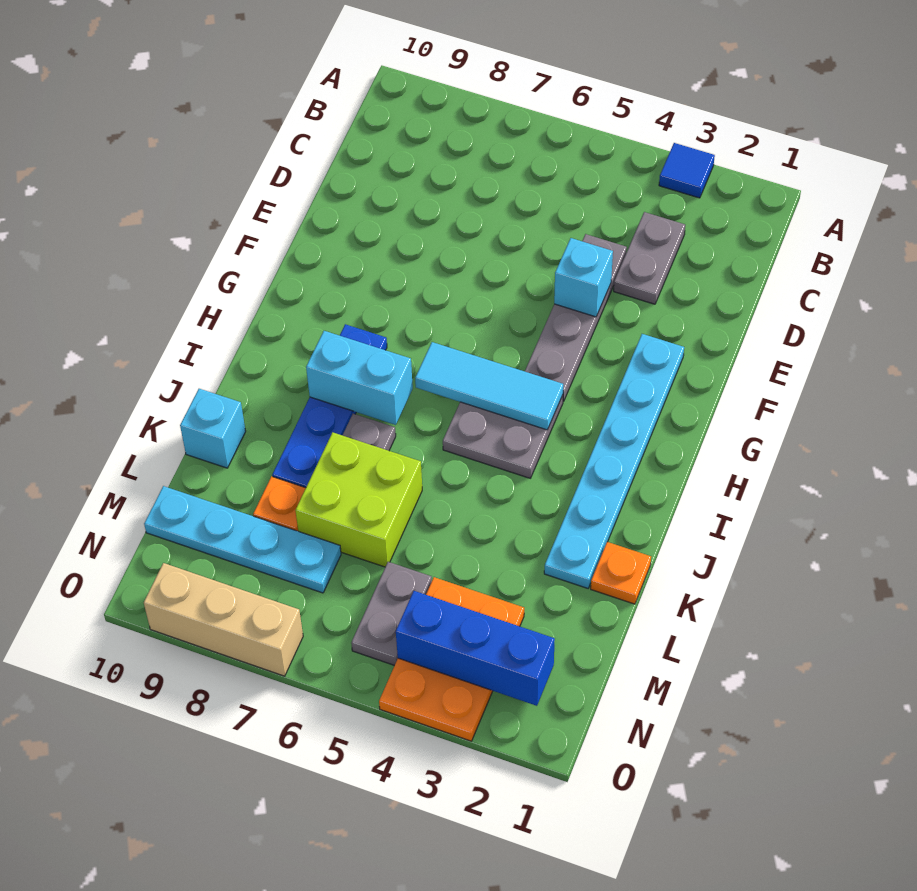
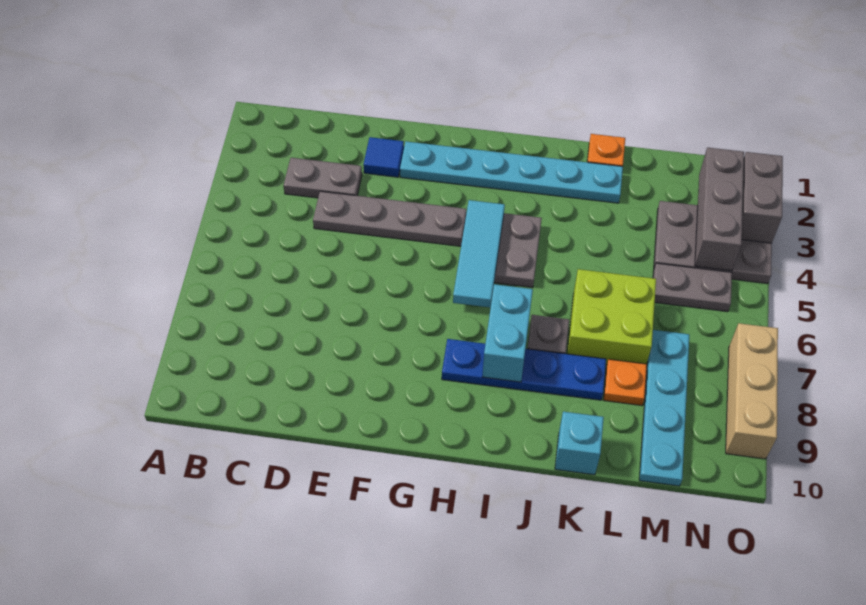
blue 1x1 tile [659,143,715,198] -> blue 1x1 tile moved to [363,137,404,177]
cyan 1x1 brick [554,238,613,317] -> none
orange 2x3 plate [379,577,524,741] -> grey 2x3 plate [654,201,772,284]
blue 1x3 brick [396,591,555,706] -> grey 1x3 brick [695,148,744,271]
none -> grey 1x2 brick [742,152,783,243]

